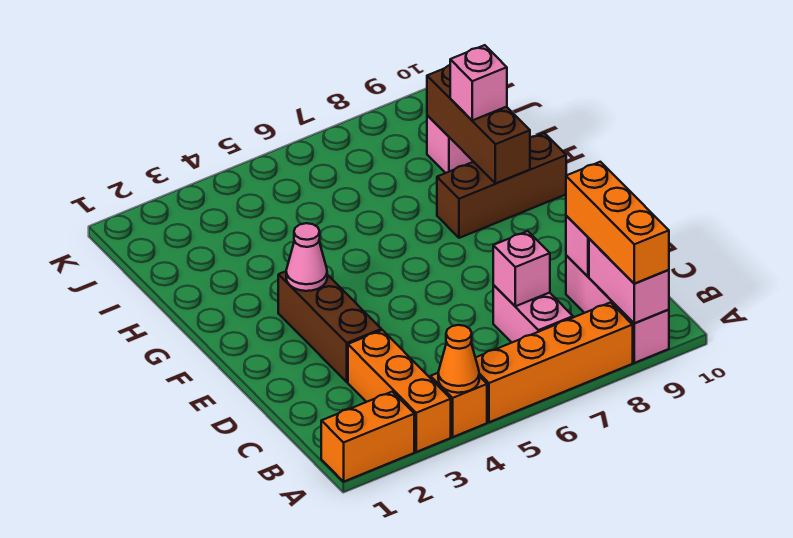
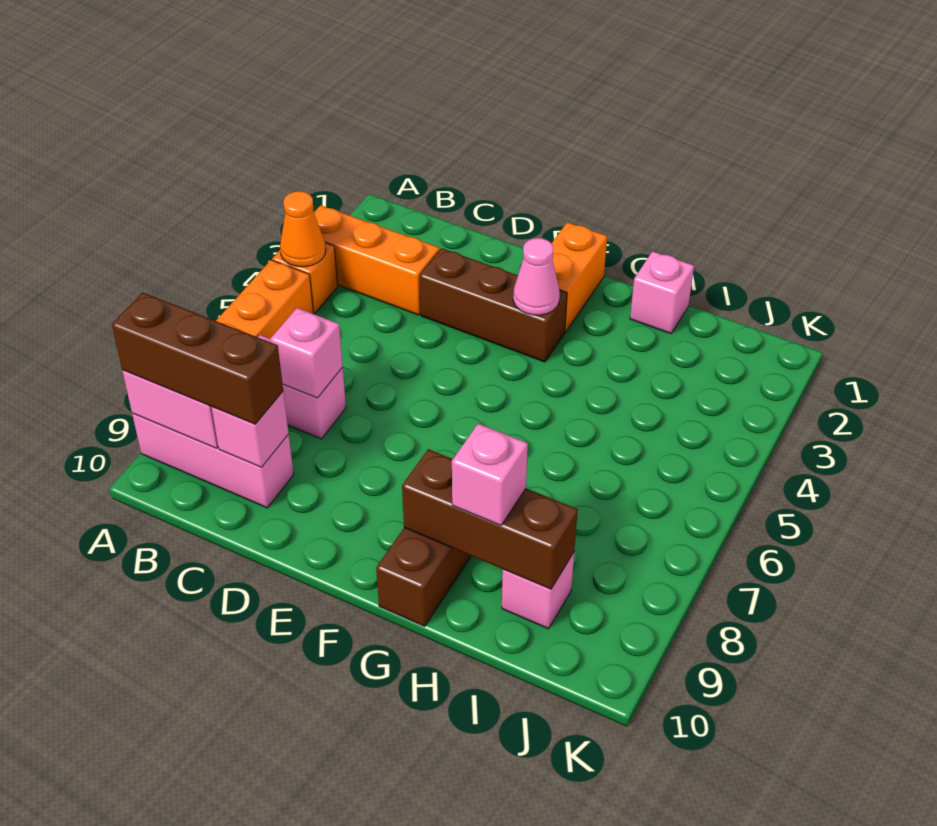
orange 1x2 brick [321,392,414,482] -> orange 1x2 brick moved to [552,222,607,332]
orange 1x3 brick [566,162,669,284] -> brown 1x3 brick [112,292,283,424]
none -> pink 1x1 brick [630,251,694,334]

